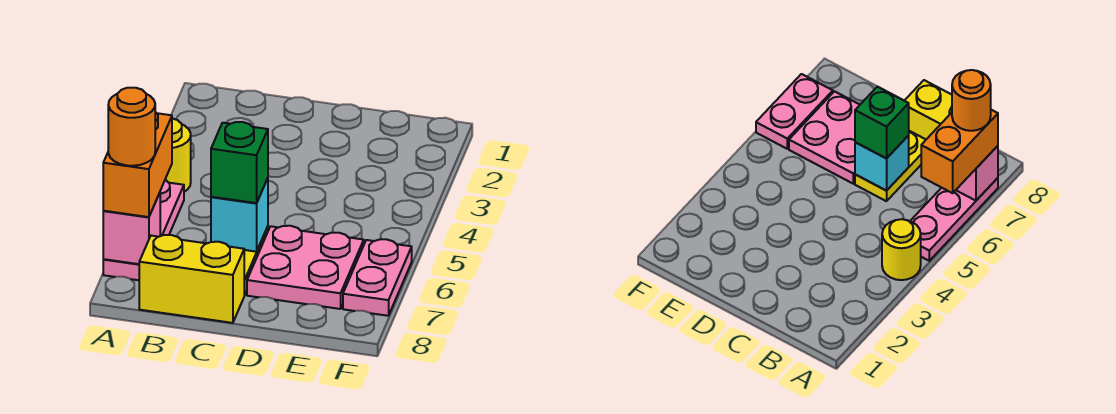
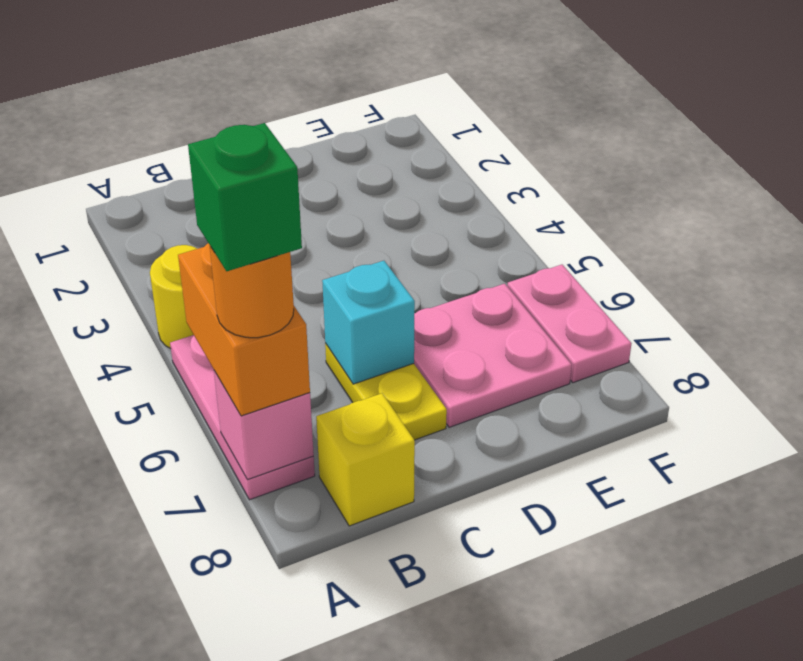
yellow 1x2 brick [139,235,244,323] -> yellow 1x1 brick [316,393,415,526]
green 1x1 brick [211,122,268,203] -> green 1x1 brick moved to [188,123,302,271]

